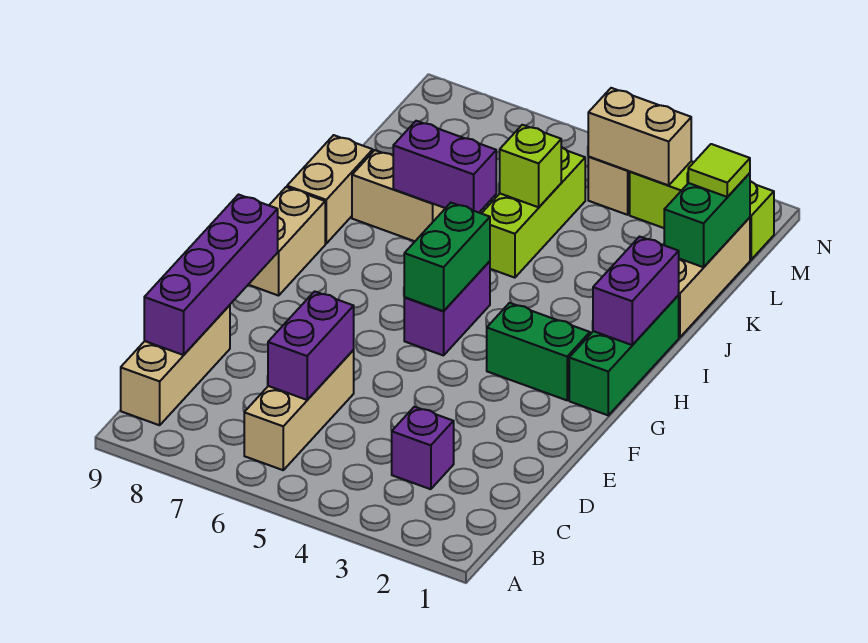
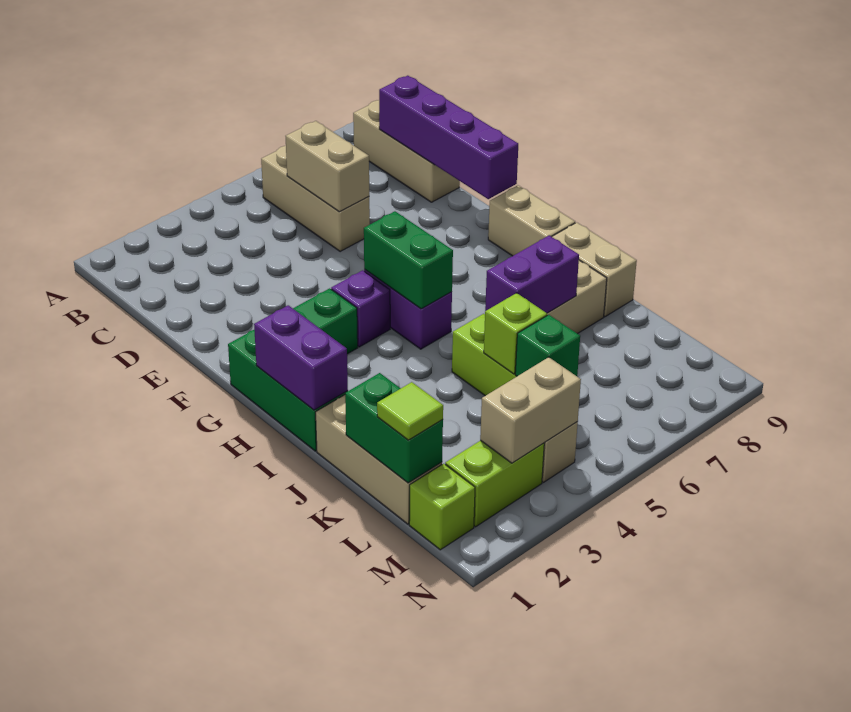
purple 1x1 brick [392,407,454,489] -> purple 1x1 brick moved to [331,270,390,347]
purple 1x2 brick [268,291,354,400] -> tan 1x2 brick [286,121,369,212]
none -> green 1x1 brick [515,315,580,376]

